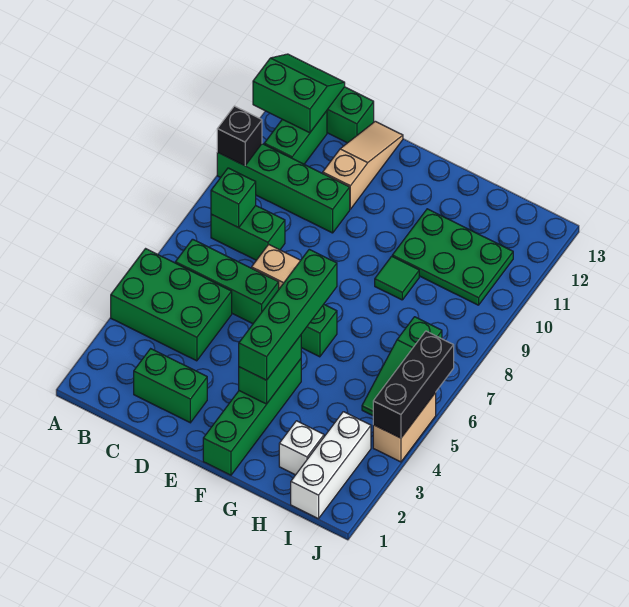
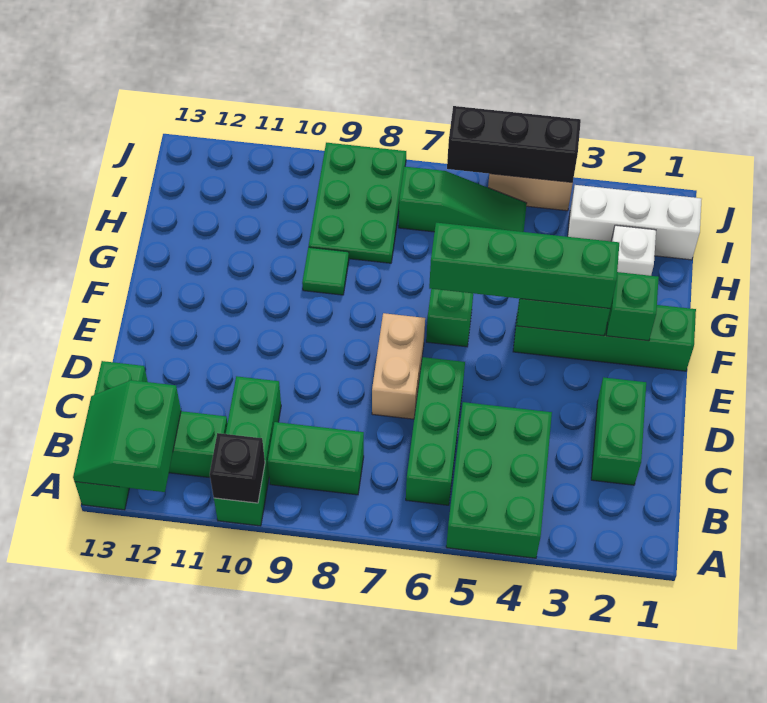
green 1x4 brick [217,144,350,233] -> green 1x3 brick [214,376,281,526]
green 1x2 brick [211,206,285,260] -> green 1x2 brick turned to [268,422,364,495]
green 1x1 brick [211,168,256,228] -> green 1x1 brick moved to [606,272,659,341]
tan 1x3 slope [323,121,403,209] -> none
green 2x3 plate [392,209,513,305] -> green 2x3 plate moved to [309,143,406,263]

